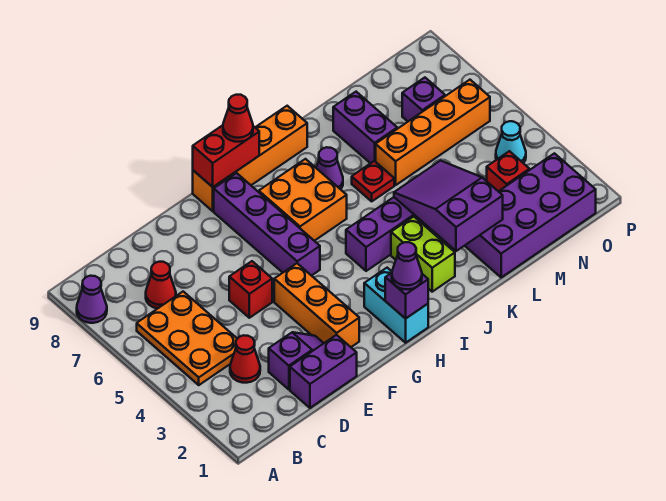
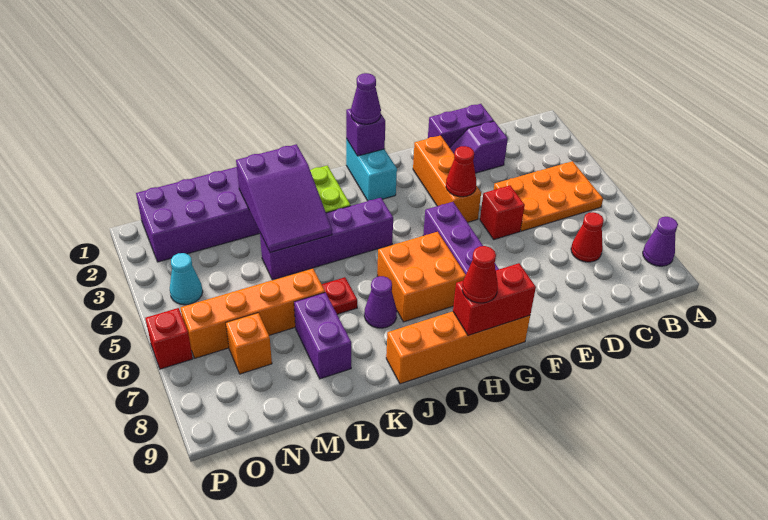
orange 2x3 plate [137,292,237,385] -> orange 2x3 plate turned to [494,161,603,231]
red 1x1 cone [230,335,260,383] -> red 1x1 cone moved to [446,146,476,197]
red 1x1 brick [487,151,530,191] -> red 1x1 brick moved to [145,308,193,369]
purple 1x1 brick [402,78,445,121] -> orange 1x1 brick [226,313,272,374]

